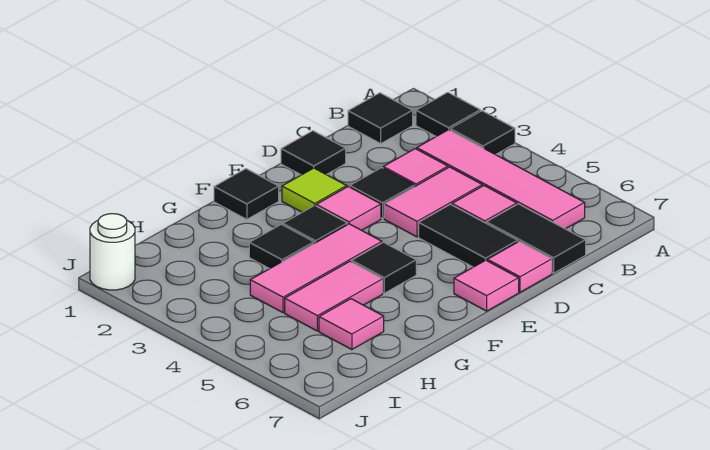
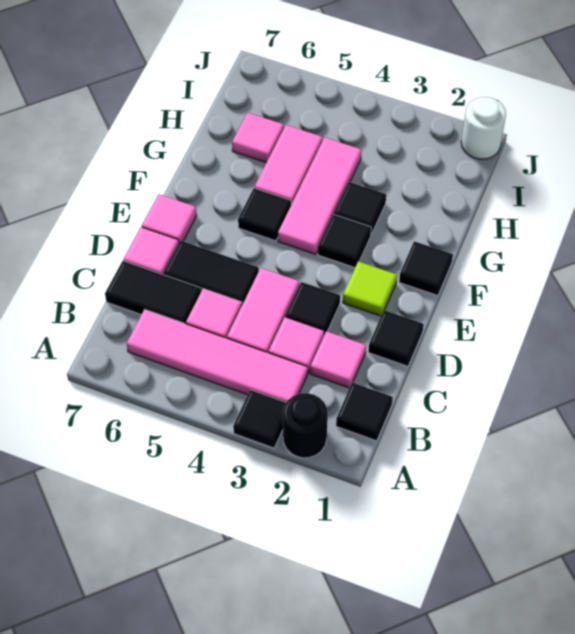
black 1x1 tile [416,92,481,136] -> black 1x1 round brick [283,393,328,458]
pink 1x1 tile [316,187,381,230] -> pink 1x1 tile moved to [310,331,366,388]

